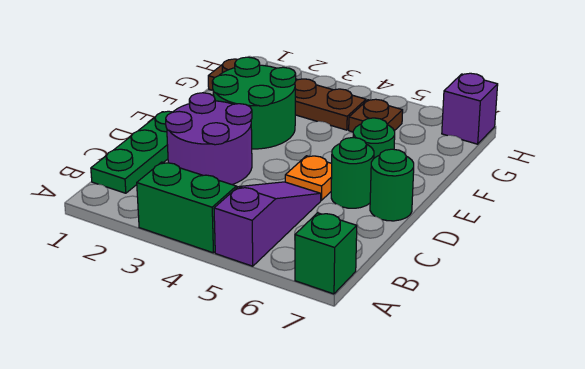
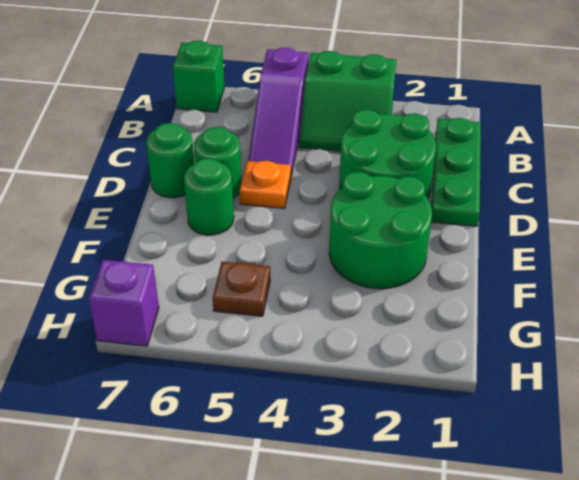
purple 2x2 round brick [166,93,252,185] -> green 2x2 round brick [339,109,436,198]
brown 1x4 plate [208,59,366,130] -> none

